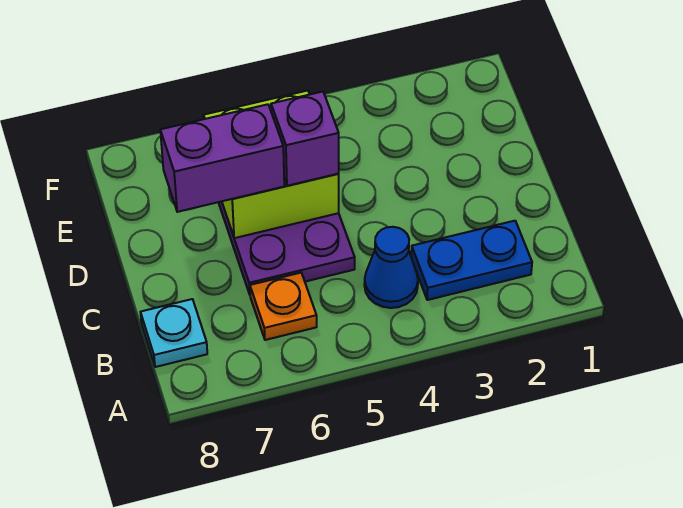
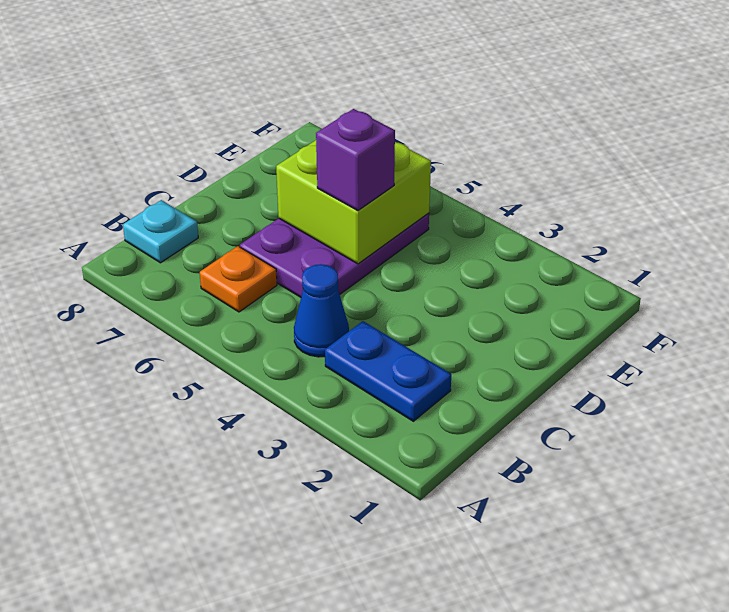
purple 1x2 brick [160,104,284,212] -> none

